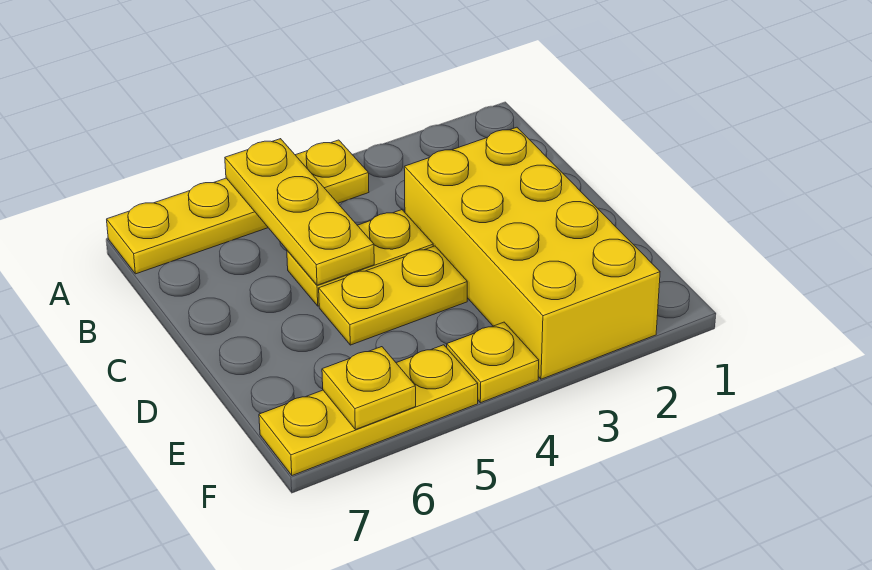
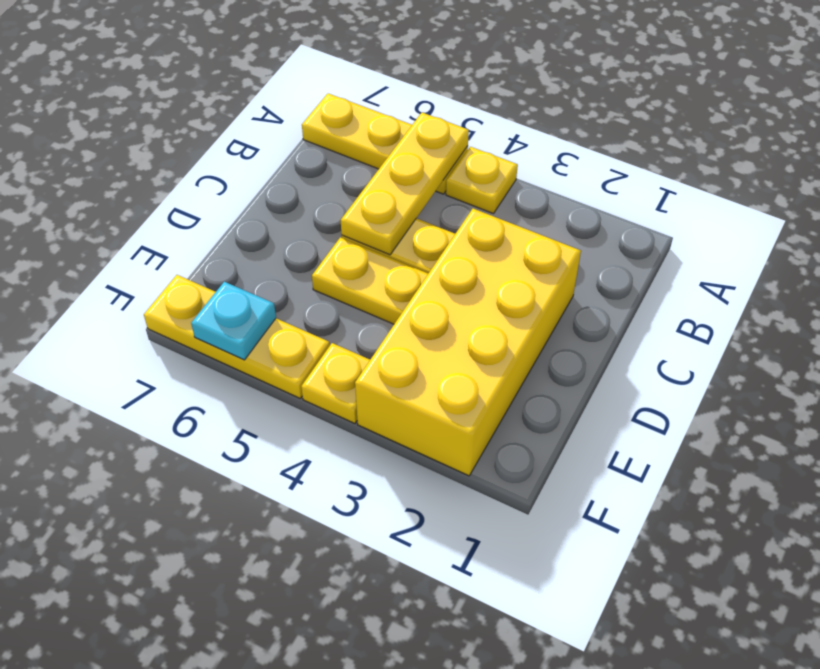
yellow 1x1 plate [322,347,416,430] -> cyan 1x1 plate [191,282,276,360]

